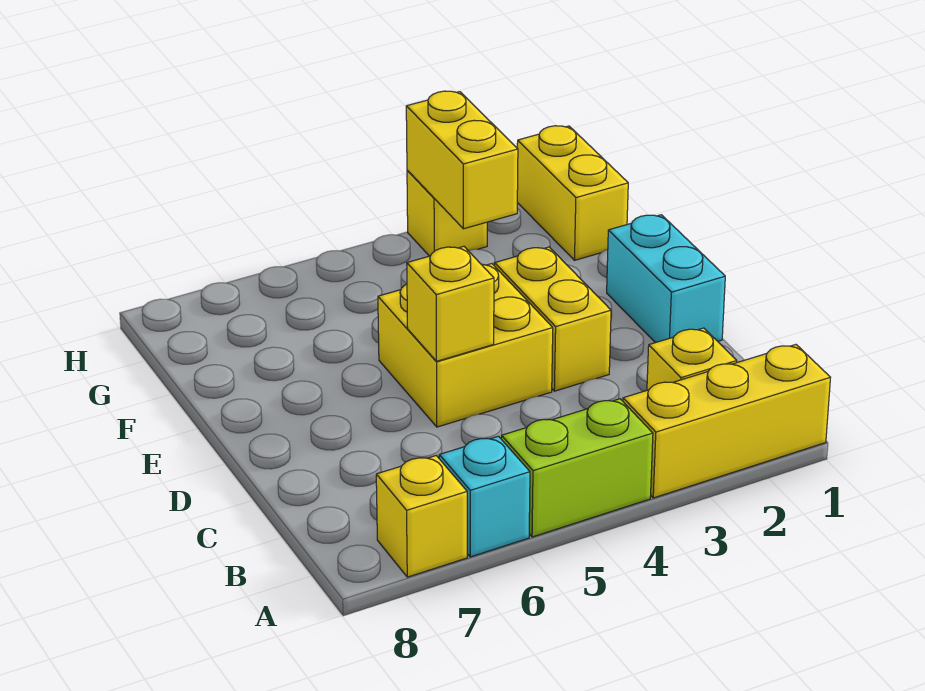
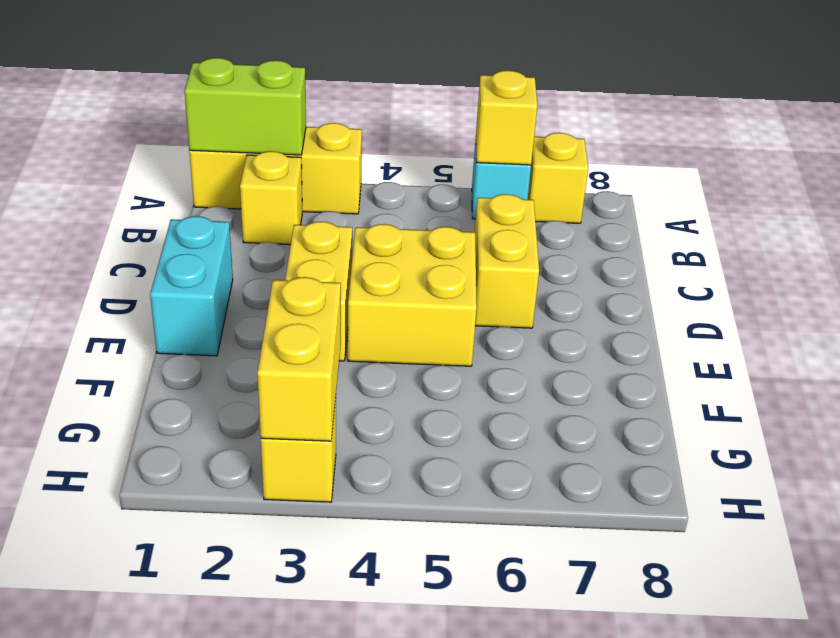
lime 1x2 brick [501,399,653,537] -> lime 1x2 brick moved to [185,58,306,155]
yellow 1x1 brick [407,246,494,361] -> yellow 1x1 brick moved to [476,71,537,165]
yellow 1x2 brick [517,126,628,260] -> yellow 1x2 brick moved to [475,194,539,328]

